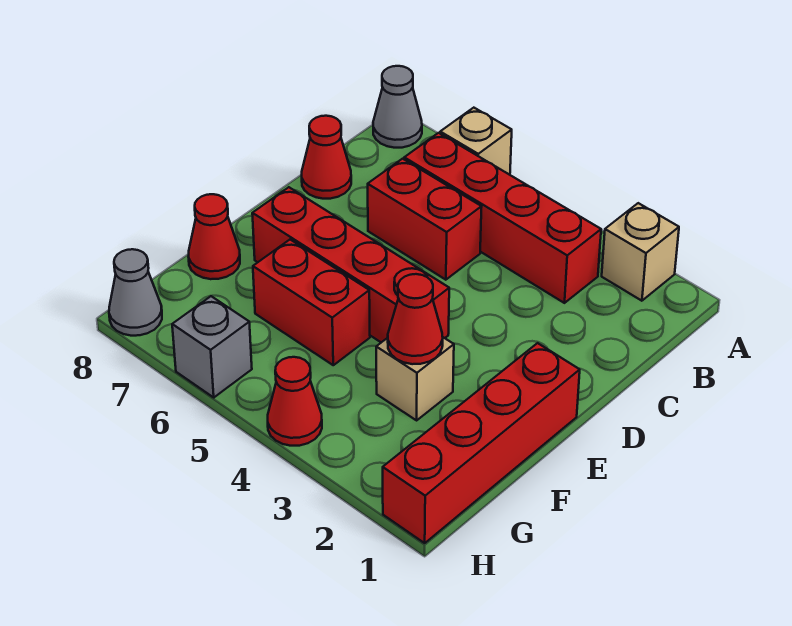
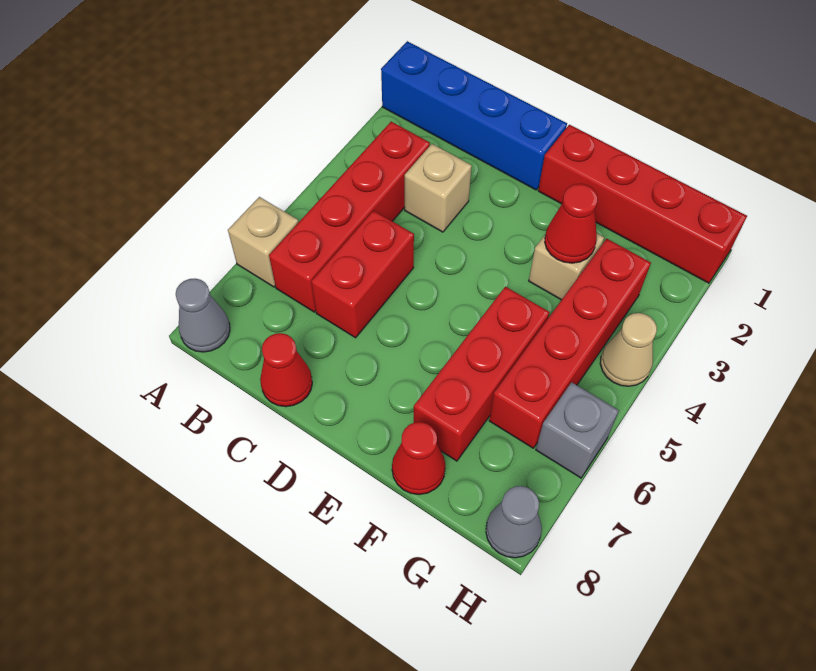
none -> blue 1x4 brick [381,41,567,190]
tan 1x1 brick [602,203,679,301] -> tan 1x1 brick moved to [405,144,472,232]
red 1x4 brick [252,187,449,342] -> red 1x4 brick moved to [489,239,651,448]
red 1x2 brick [253,240,370,365] -> red 1x3 brick [414,287,549,461]
red 1x1 cone [268,357,322,446] -> tan 1x1 cone [600,313,657,386]

